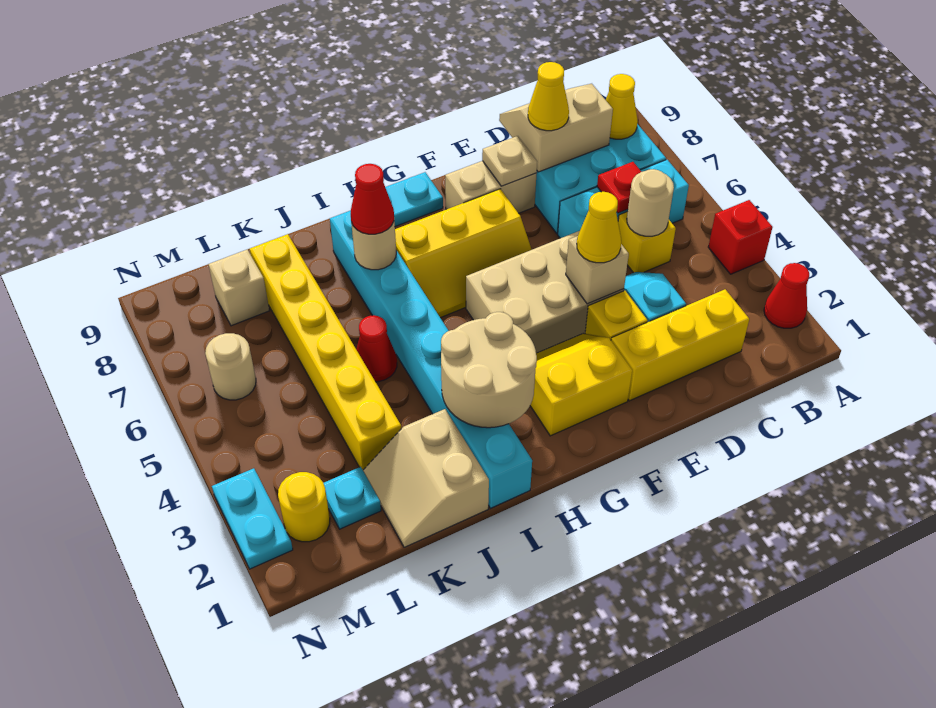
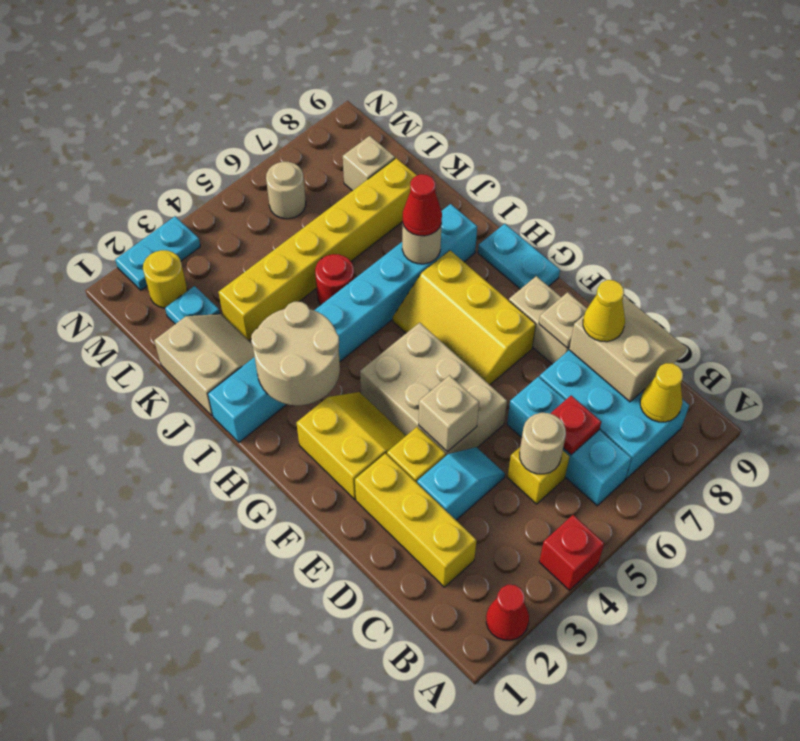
yellow 1x1 cone [577,192,621,263] -> none
tan 2x2 slope [363,409,489,547] -> tan 2x2 slope turned to [154,314,255,416]
red 1x1 cone [356,315,397,382] -> red 1x1 round brick [315,254,354,305]

